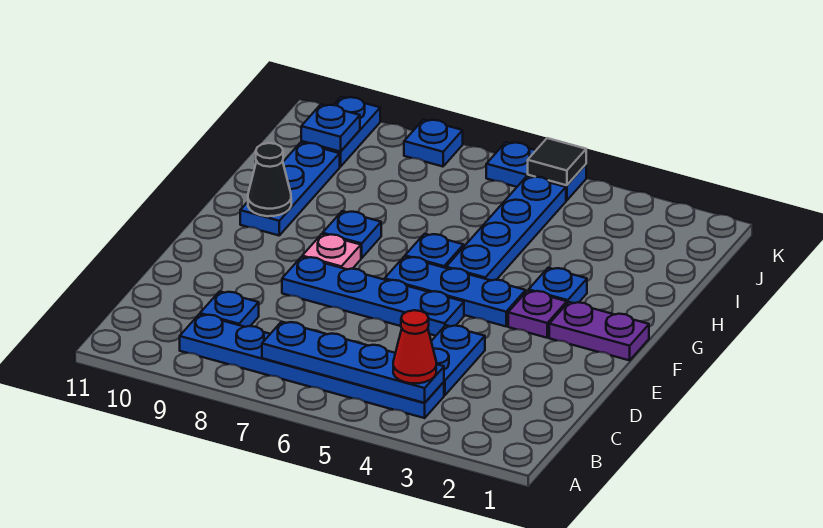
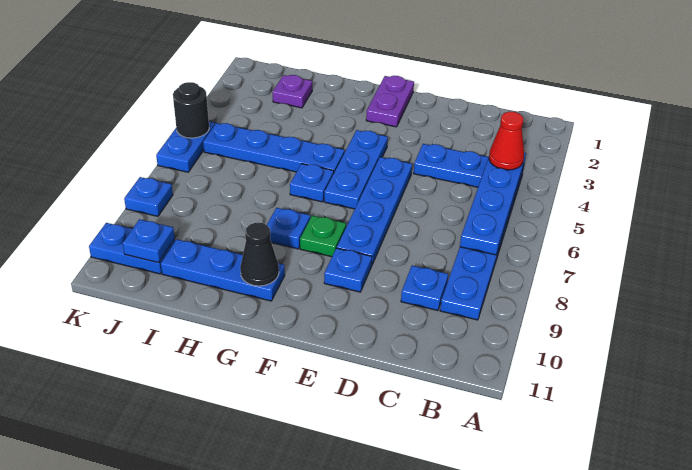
purple 1x1 plate [508,291,567,338] -> purple 1x1 plate moved to [273,75,312,108]
pink 1x1 plate [302,234,361,269] -> green 1x1 plate [300,216,346,257]
blue 1x1 plate [529,268,587,303] -> blue 1x1 plate moved to [324,248,372,292]
black 1x1 tile [528,138,586,185] -> black 1x1 round brick [173,82,209,138]

